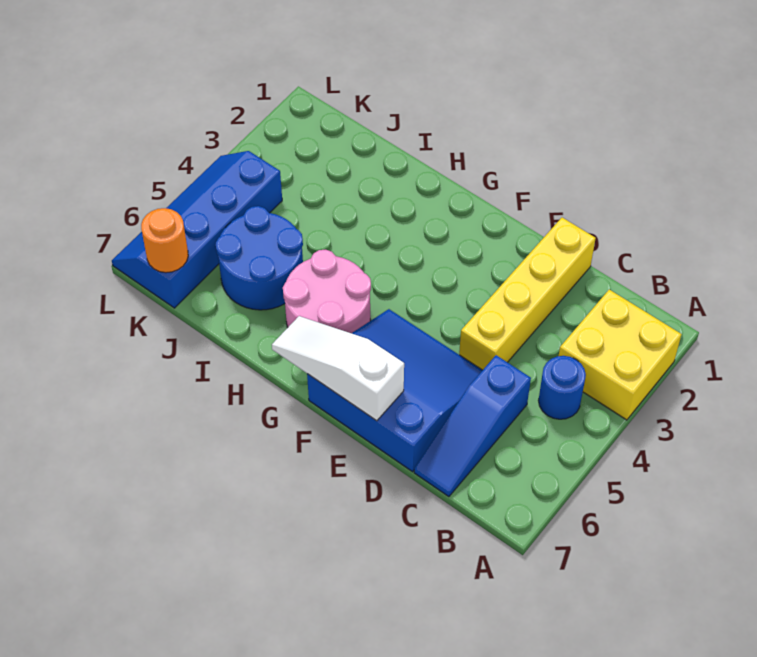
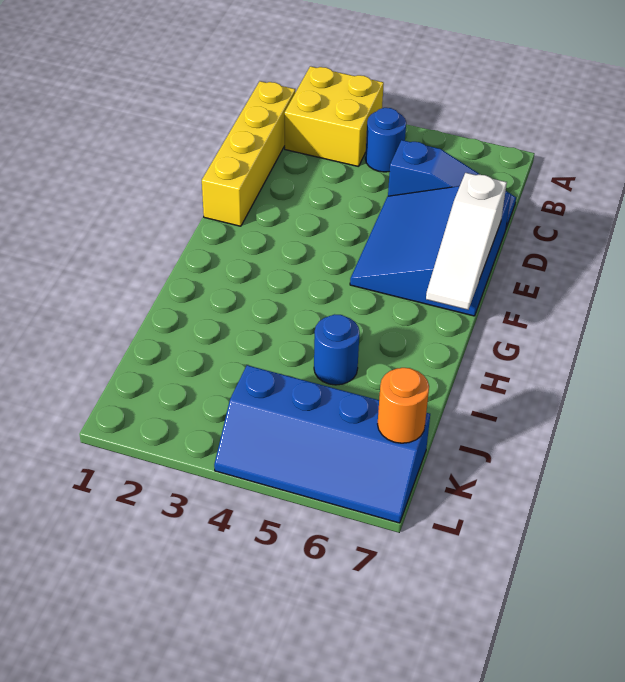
yellow 1x4 brick [459,218,596,370] -> yellow 1x4 brick turned to [202,81,295,226]
pink 2x2 round brick [283,250,371,333] -> none
blue 2x2 round brick [216,206,303,310] -> blue 1x1 round brick [314,314,360,385]

